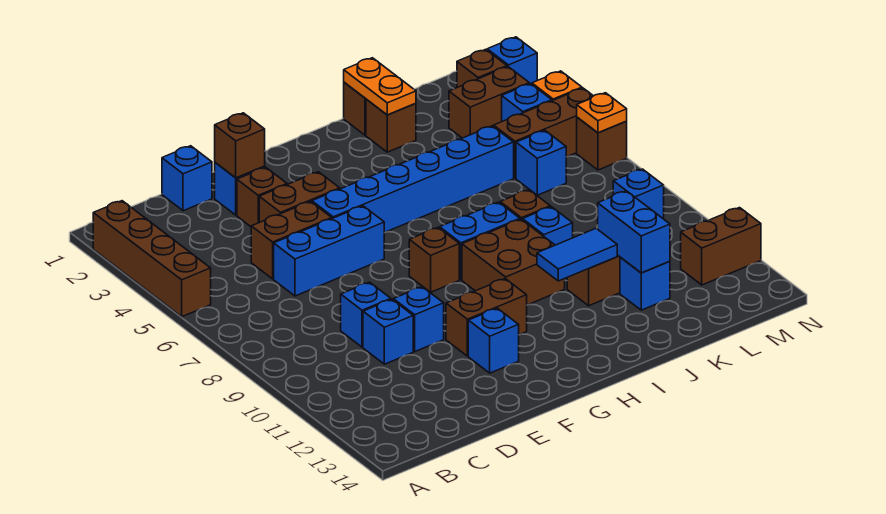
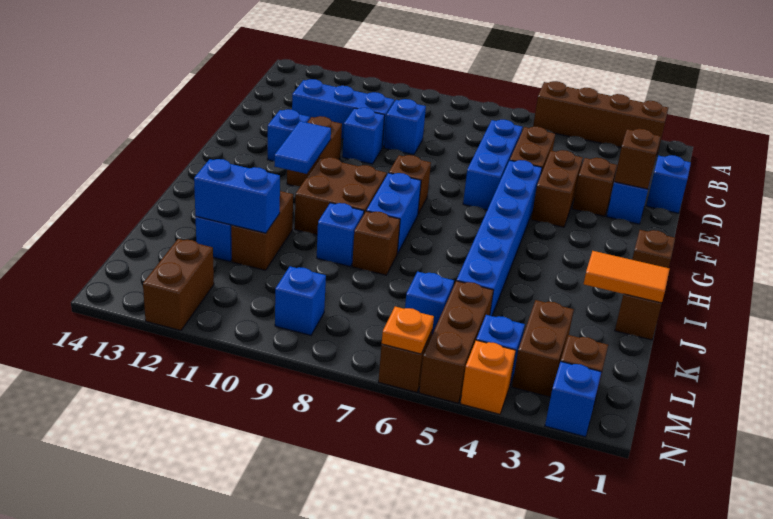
blue 1x1 brick [363,299,413,364] -> blue 1x3 brick [292,79,394,148]
blue 1x2 tile [537,229,617,281] -> blue 1x2 tile moved to [275,121,331,174]
orange 1x2 plate [344,58,416,115] -> orange 1x2 tile [584,251,670,303]
brown 1x1 brick [366,99,416,152] -> brown 1x1 brick moved to [632,230,675,268]

